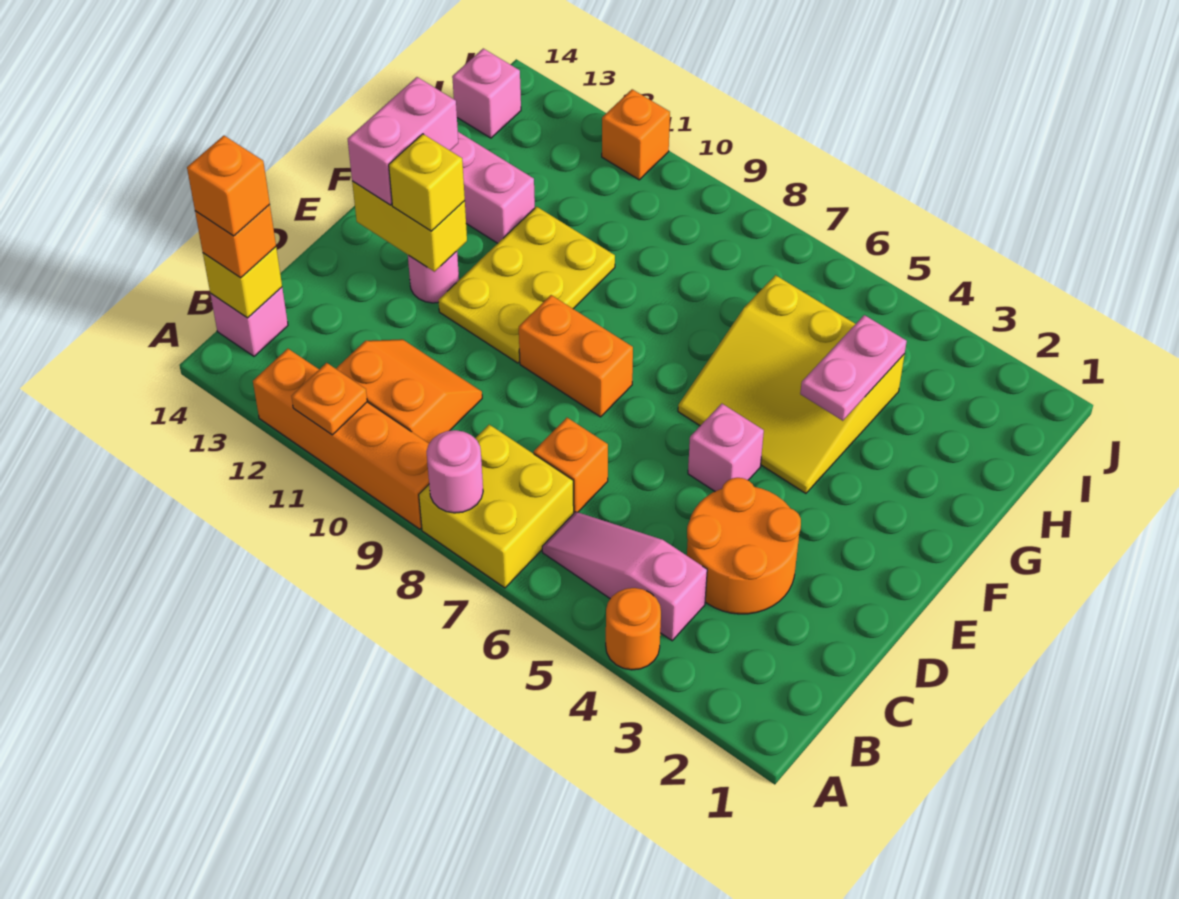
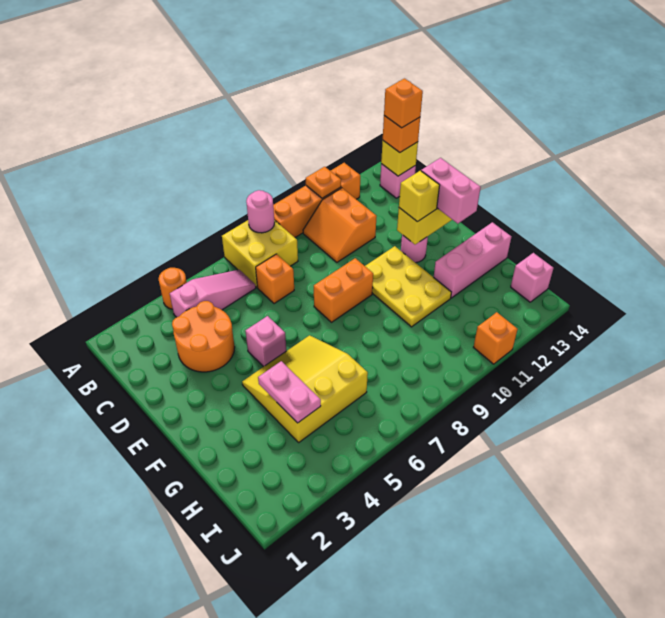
orange 2x2 slope [336,339,482,443] -> orange 2x2 slope turned to [303,188,377,262]

